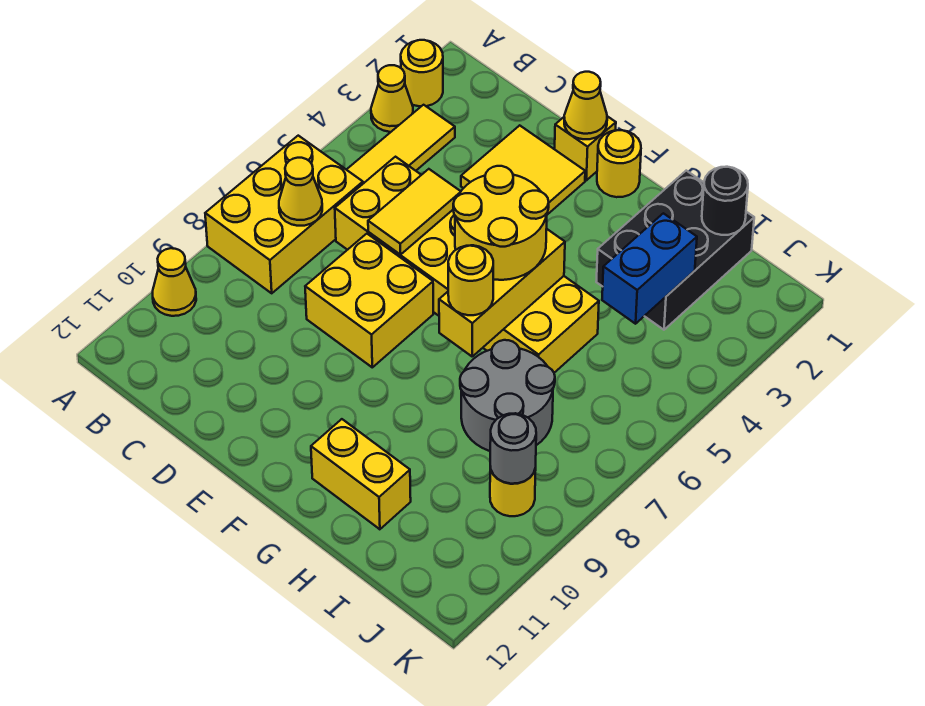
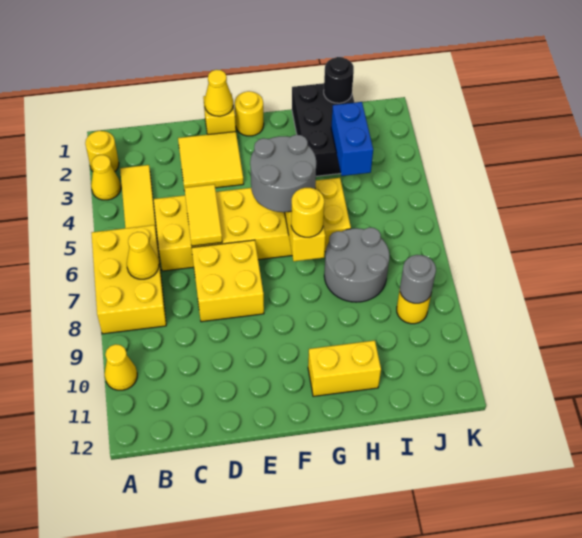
yellow 2x2 round brick [453,166,549,280] -> grey 2x2 round brick [250,135,316,212]

